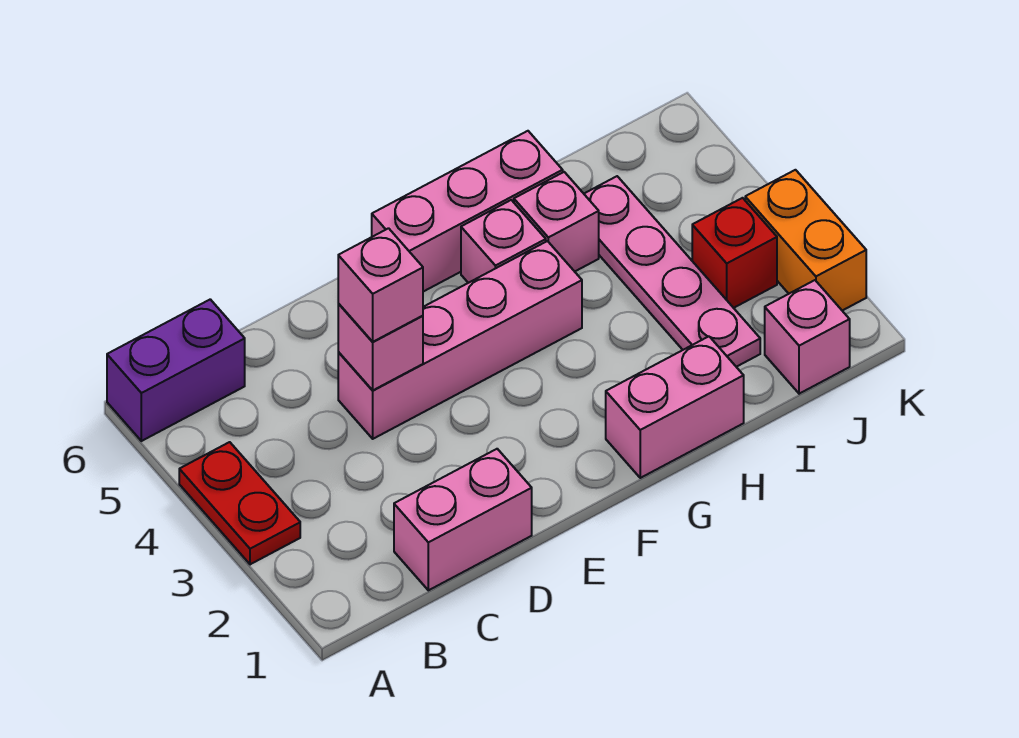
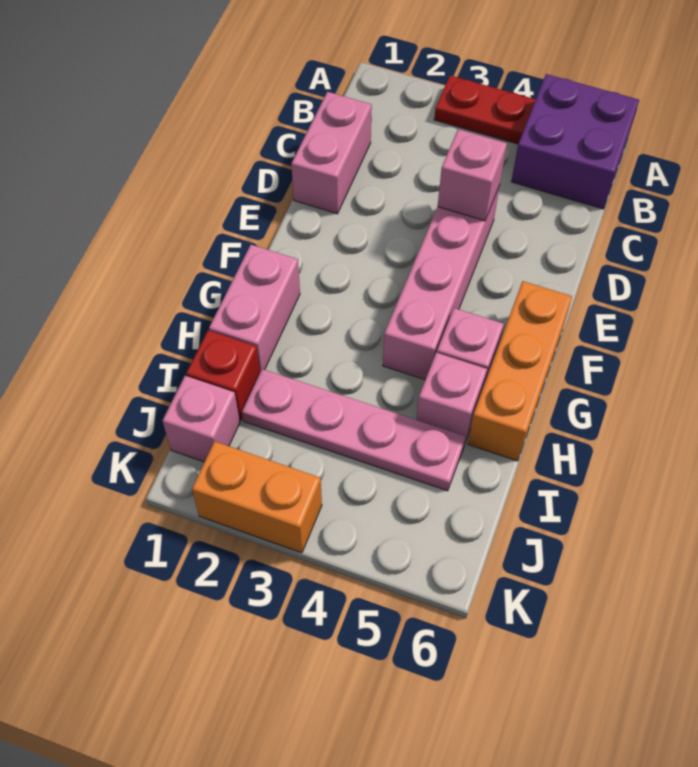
purple 1x2 brick [107,299,245,441] -> purple 2x2 brick [511,74,639,209]
pink 1x1 brick [338,228,423,342] -> none
pink 1x3 brick [372,131,563,292] -> orange 1x3 brick [468,281,572,461]
red 1x1 brick [692,198,777,308] -> red 1x1 brick moved to [186,330,260,421]

